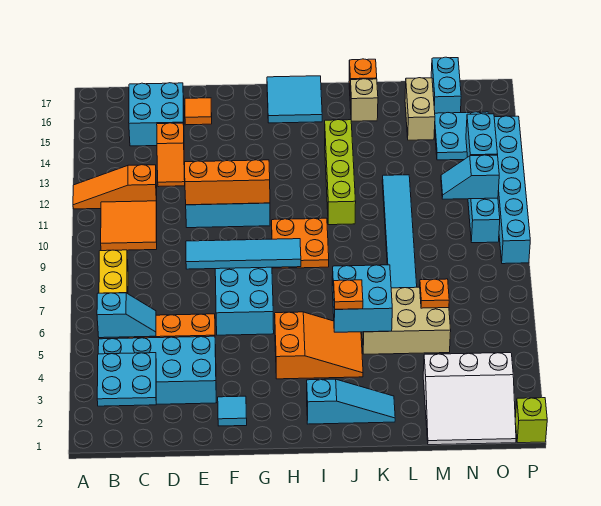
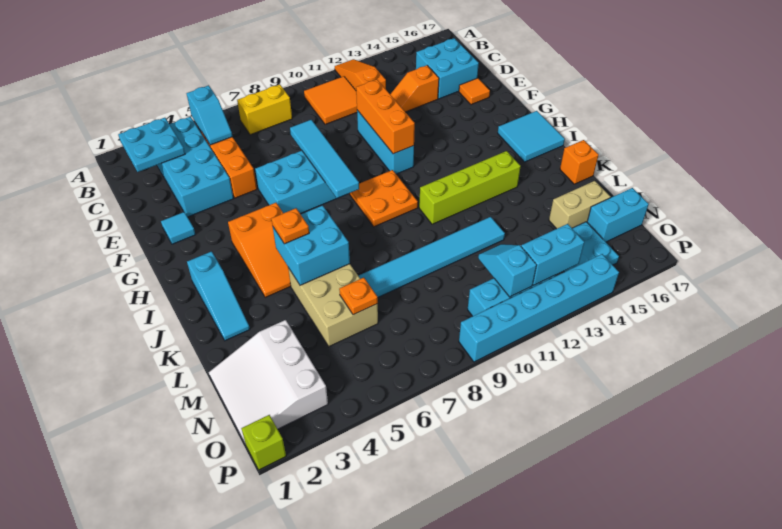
tan 1x1 brick [350,79,378,121] -> none

